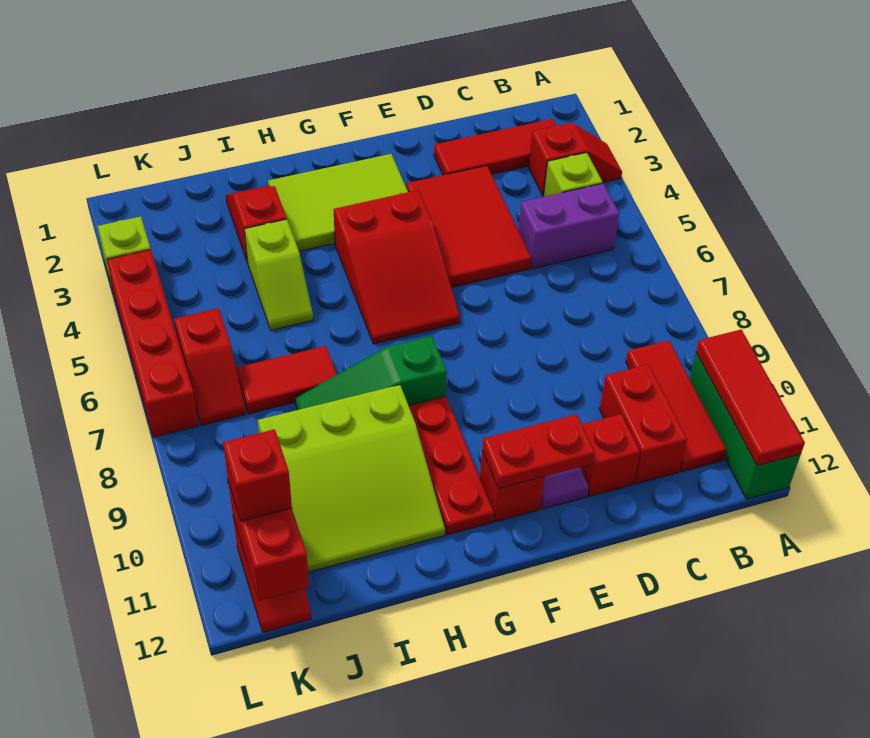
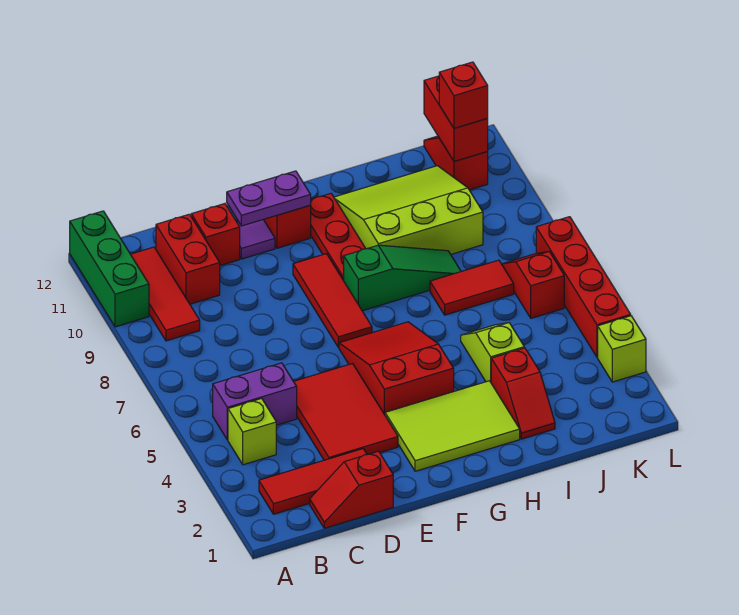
red 1x2 slope [529,123,622,196] -> red 1x2 slope moved to [310,451,393,528]
red 1x3 tile [696,330,805,466] -> red 1x3 tile moved to [293,254,372,347]
red 1x2 plate [482,414,595,489] -> purple 1x2 plate [227,171,311,226]

